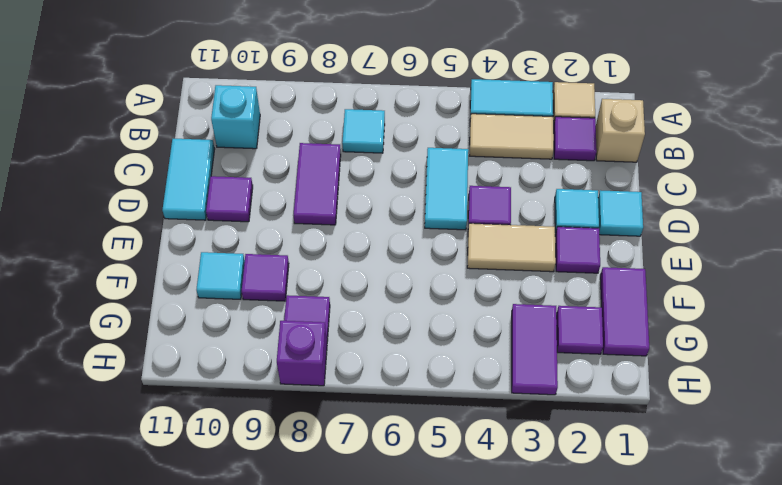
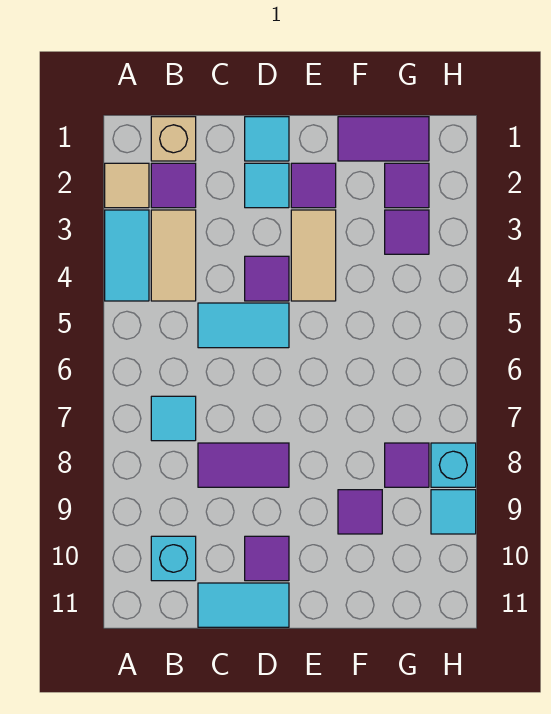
cyan 1x1 tile [196,252,245,299] -> cyan 1x1 tile moved to [431,490,476,534]
purple 1x2 tile [512,304,558,395] -> purple 1x1 tile [385,210,429,254]
purple 1x1 brick [277,321,327,386] -> cyan 1x1 brick [431,443,476,487]

